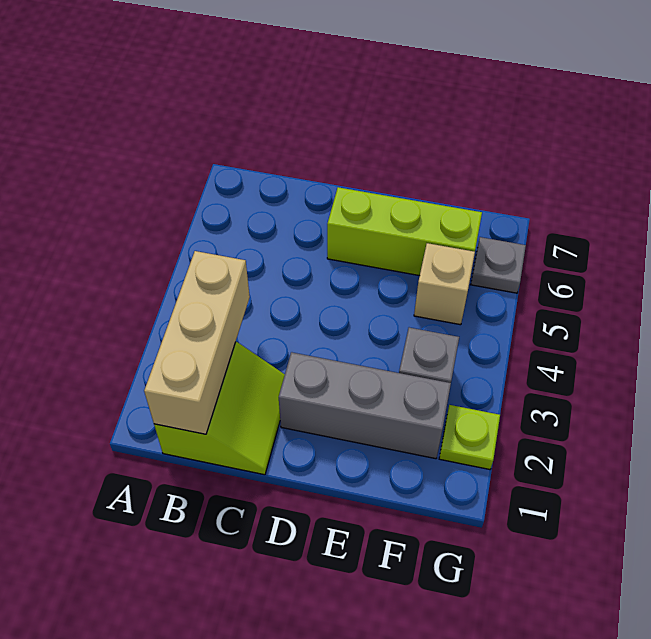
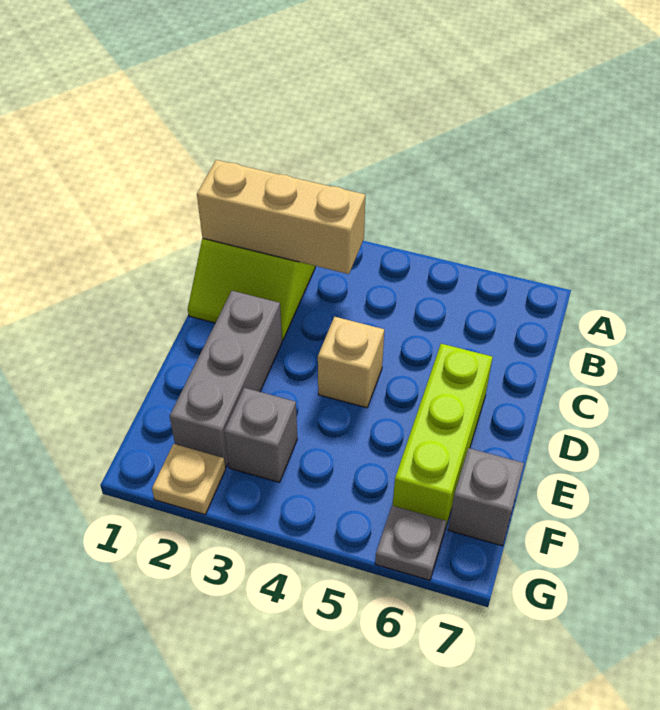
tan 1x1 brick [414,243,475,325] -> tan 1x1 brick moved to [318,317,384,408]
none -> grey 1x1 brick [448,448,524,546]
lime 1x1 plate [439,405,500,469] -> tan 1x1 plate [152,444,226,514]

